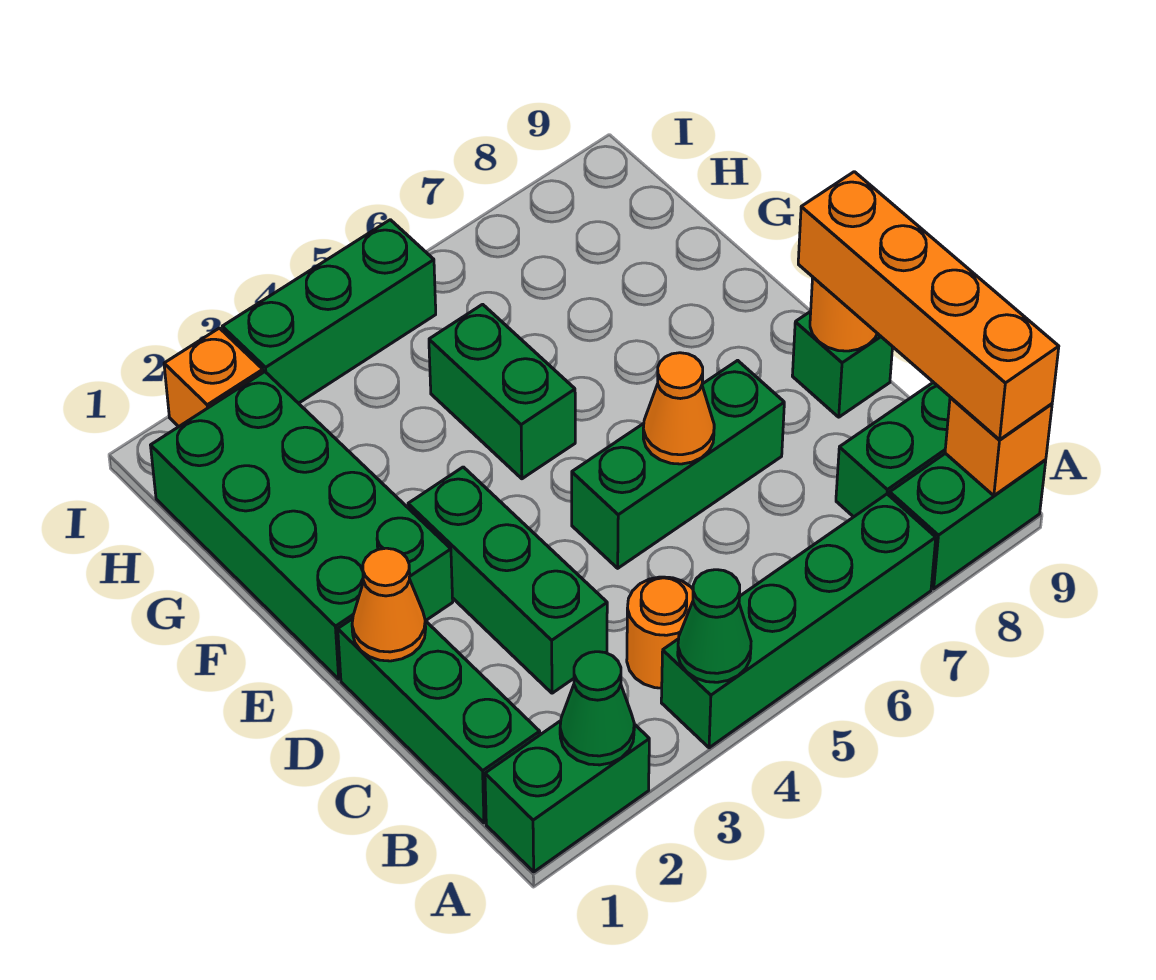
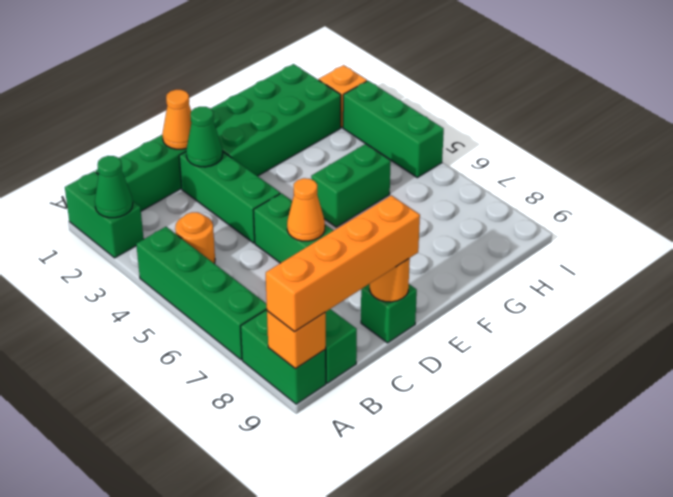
green 1x1 cone [678,570,751,682] -> green 1x1 cone moved to [186,107,223,167]
green 1x3 brick [408,467,607,693] -> green 1x3 brick turned to [179,151,280,243]

